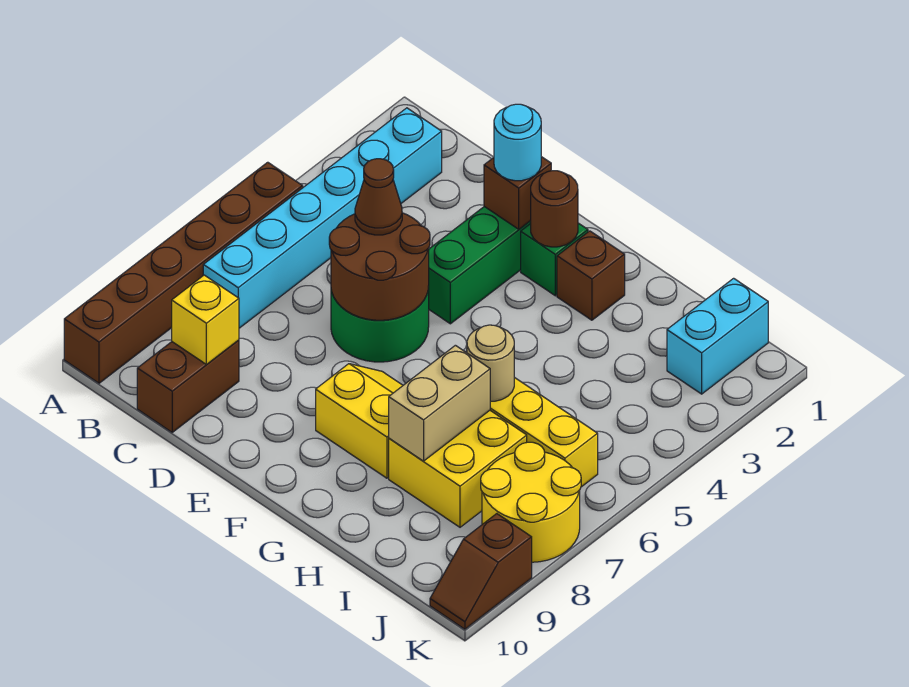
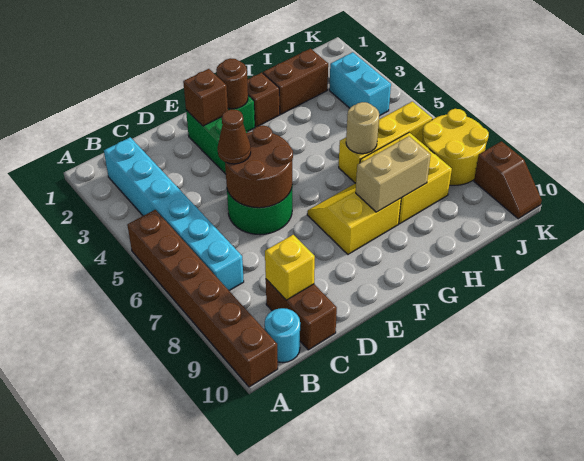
cyan 1x1 round brick [494,104,541,181] -> cyan 1x1 round brick moved to [265,308,300,363]
none -> brown 1x2 brick [263,49,328,114]
tan 1x2 brick [389,345,490,461] -> tan 1x2 brick turned to [356,136,431,212]
cyan 1x2 brick [667,278,768,394] -> cyan 1x2 brick moved to [329,52,391,116]

